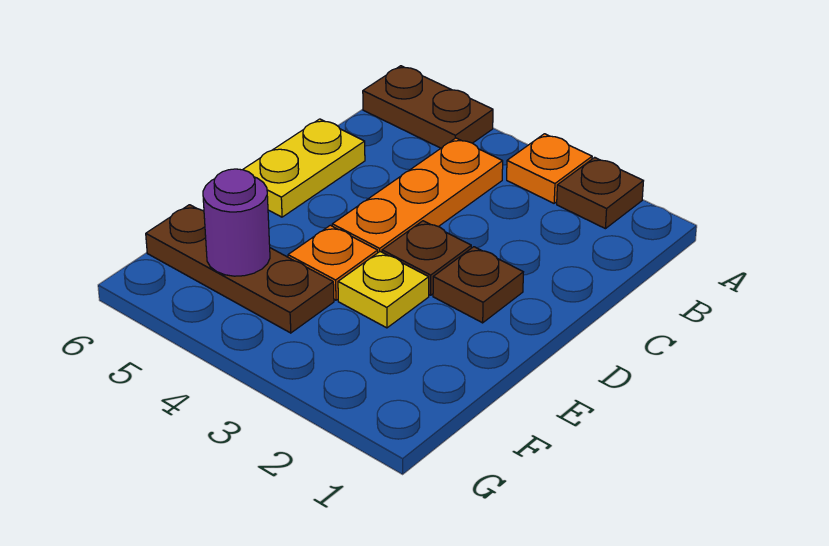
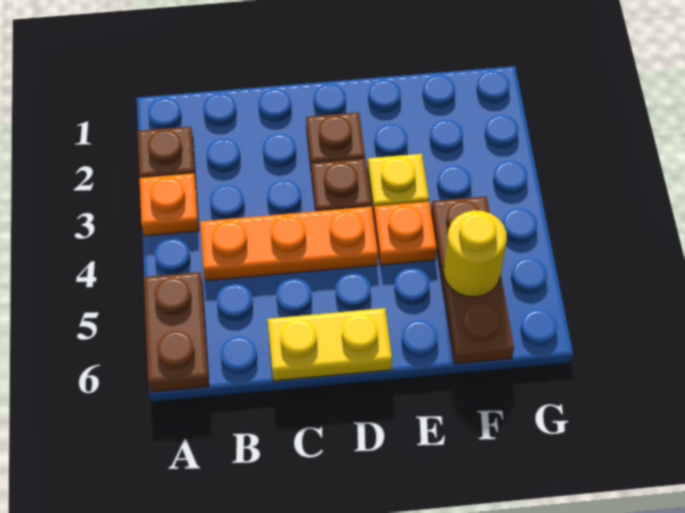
purple 1x1 round brick [203,169,270,276] -> yellow 1x1 round brick [444,210,507,297]

